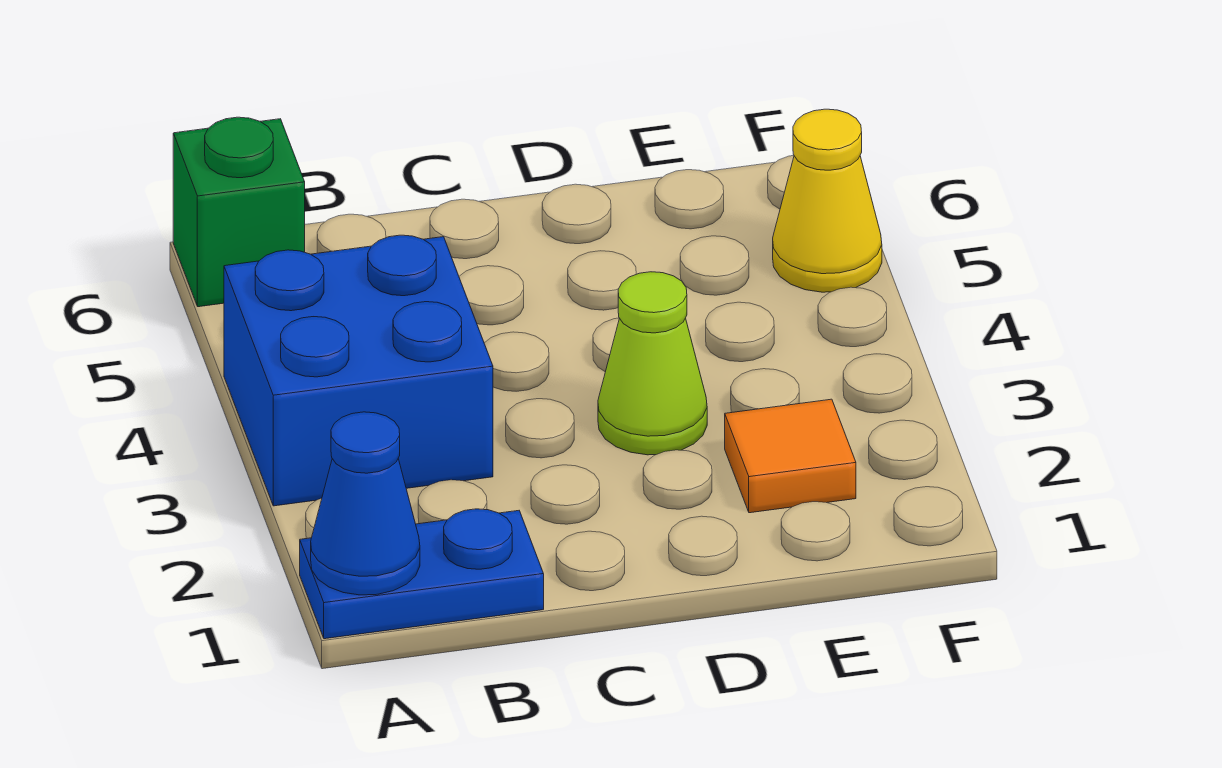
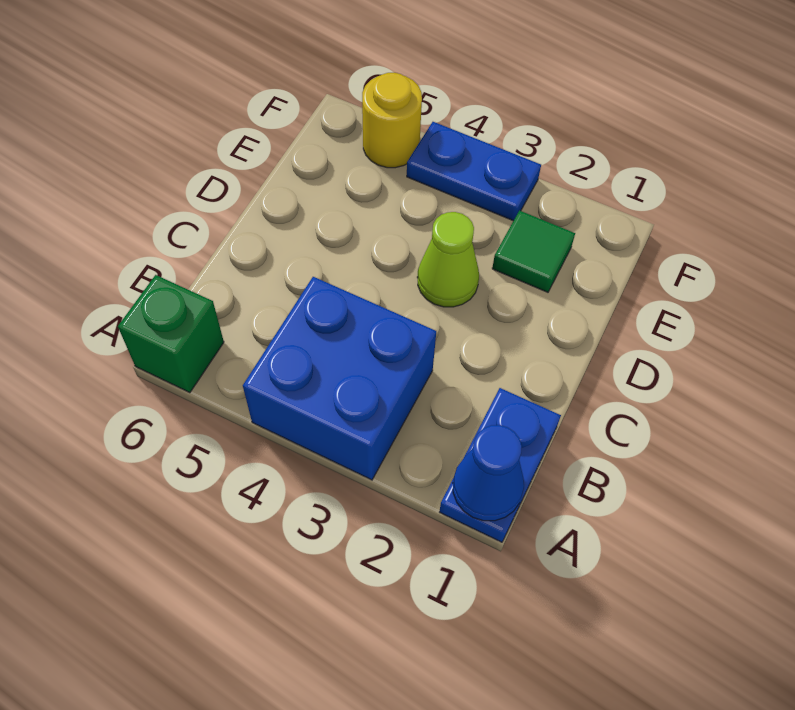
orange 1x1 tile [725,399,856,513] -> green 1x1 tile [492,211,575,292]
none -> blue 1x2 plate [407,122,541,221]
yellow 1x1 cone [773,109,882,292] -> yellow 1x1 round brick [362,73,422,168]

